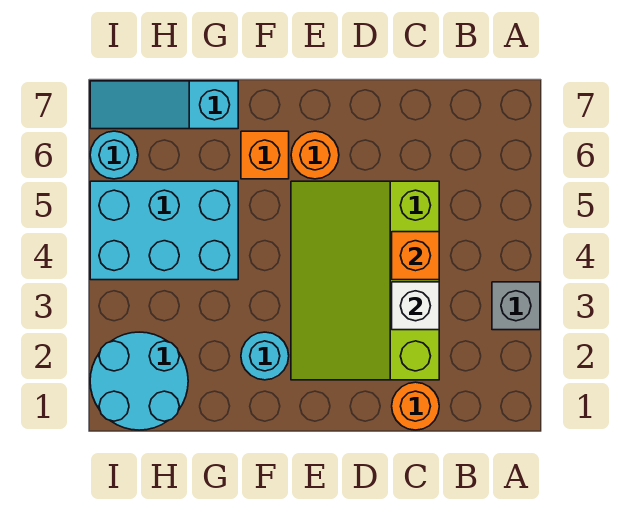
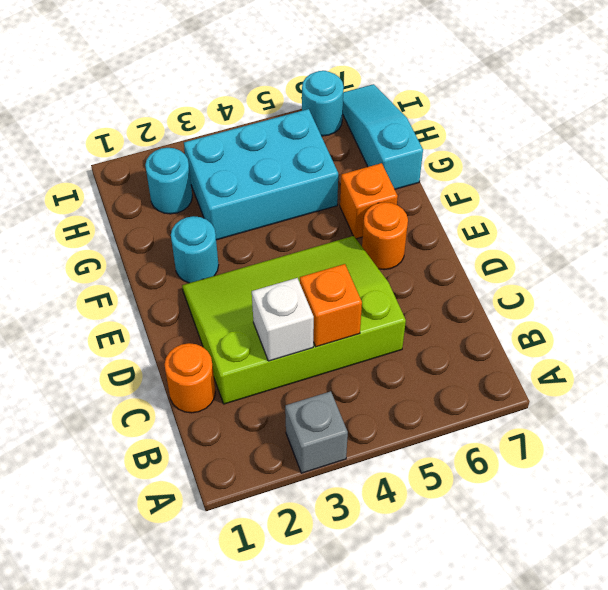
cyan 2x3 brick [90,181,238,280] -> cyan 2x3 brick turned to [184,109,338,240]
cyan 2x2 round brick [90,332,188,430] -> cyan 1x1 round brick [145,148,192,214]

